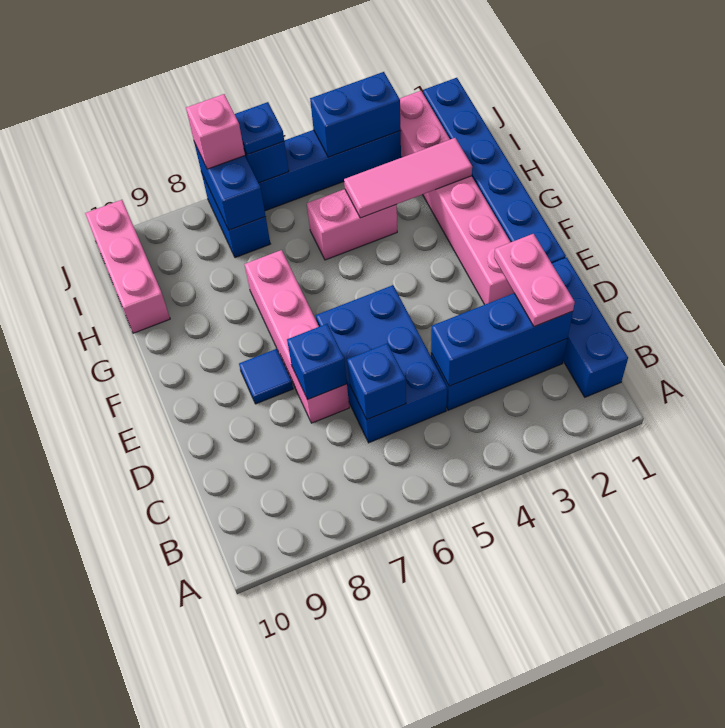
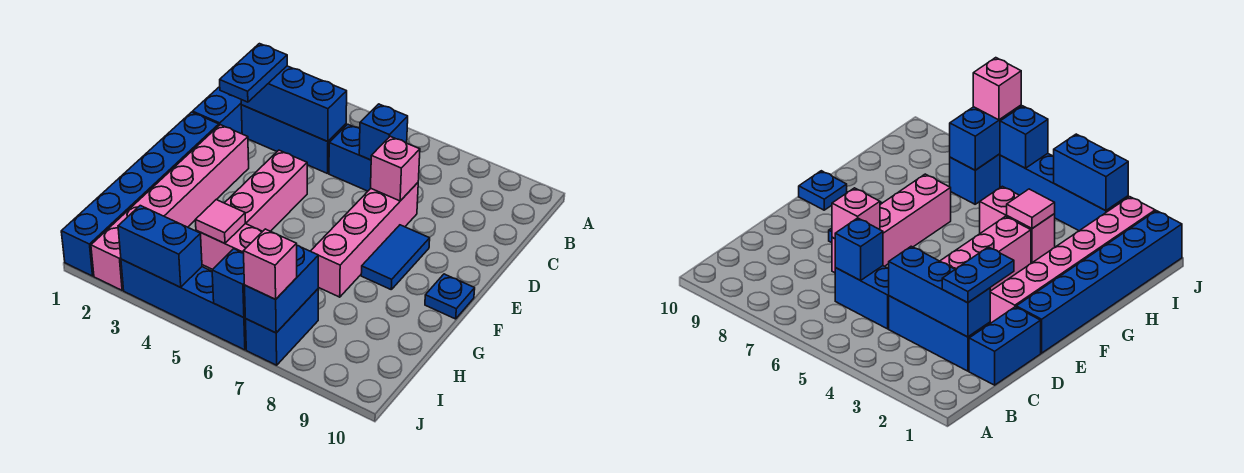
blue 1x3 brick [552,257,628,397] -> blue 1x2 brick [193,87,242,134]
pink 1x2 plate [494,234,575,327] -> blue 1x2 plate [220,44,287,102]
blue 2x3 brick [316,285,447,443] -> blue 1x2 brick [329,124,371,191]
blue 1x1 brick [287,324,347,399] -> pink 1x1 brick [371,136,420,201]
blue 1x1 tile [239,349,293,404] -> blue 1x2 tile [361,225,430,289]
pink 1x3 tile [344,138,472,218] -> pink 1x1 tile [196,200,245,243]
pink 1x3 brick [85,200,170,333] -> pink 1x3 brick moved to [225,150,307,231]
blue 1x1 plate [235,102,284,155] -> blue 1x1 plate moved to [425,274,475,319]

